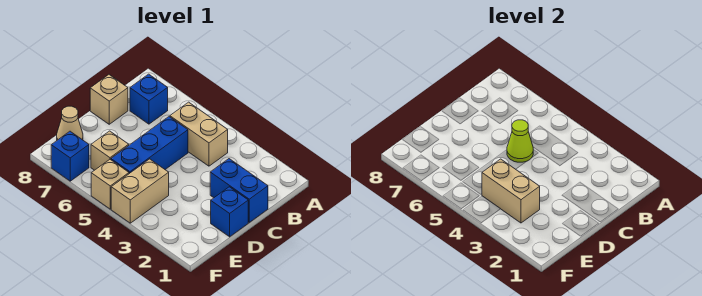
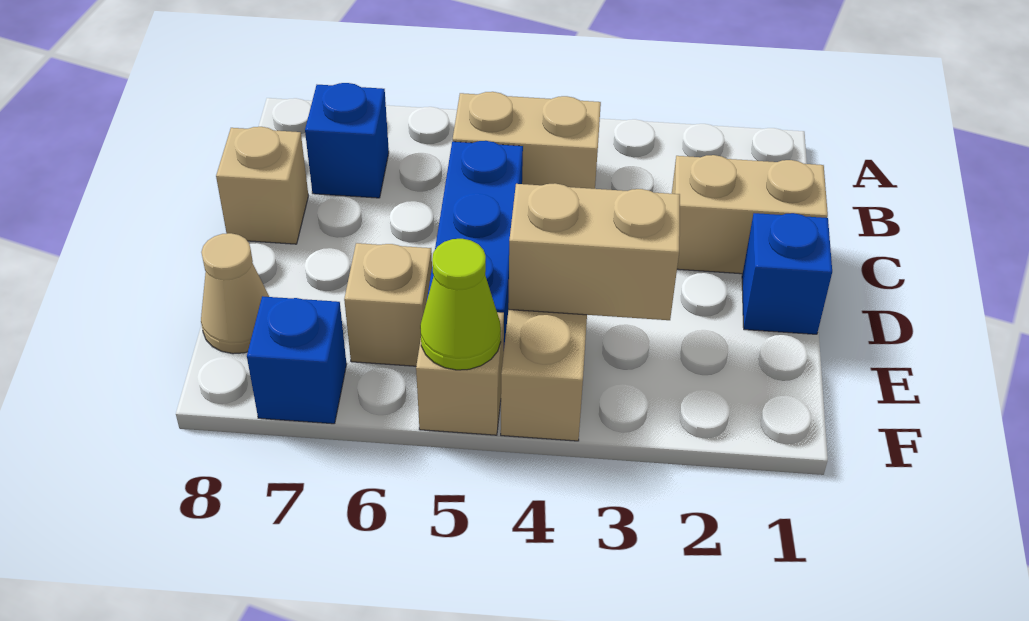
blue 1x2 brick [210,159,268,222] -> tan 1x2 brick [672,155,828,274]
lime 1x1 cone [507,120,533,162] -> lime 1x1 cone moved to [420,239,501,370]

